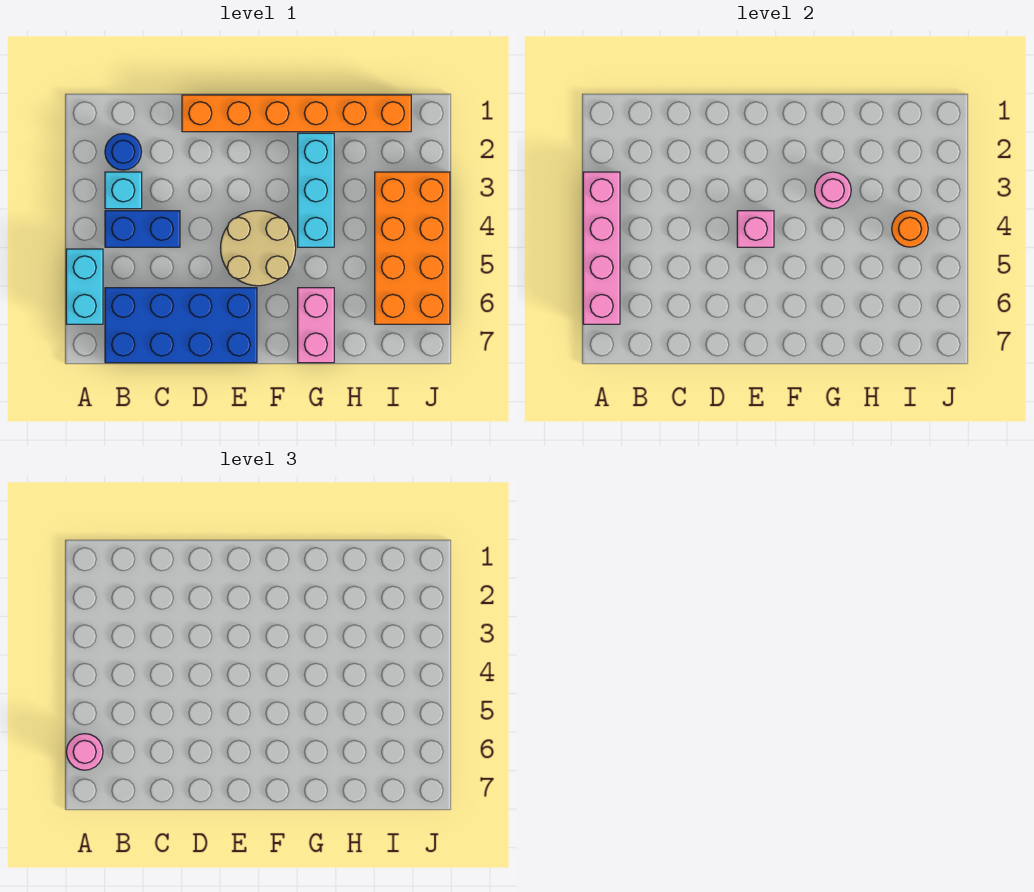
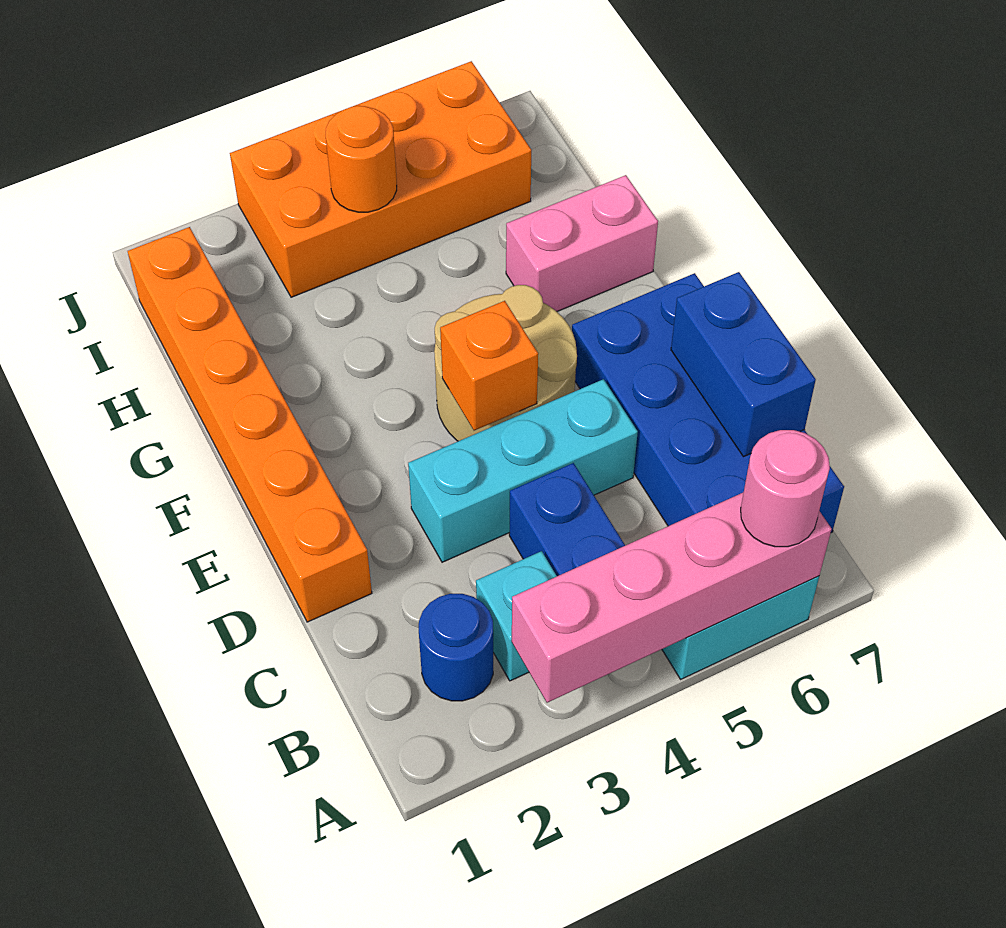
none -> blue 1x2 brick [671,272,816,457]
pink 1x1 brick [737,211,774,247] -> orange 1x1 brick [440,301,538,431]
cyan 1x3 brick [298,133,334,247] -> cyan 1x3 brick moved to [408,379,638,562]
pink 1x1 round brick [815,172,851,209] -> none

